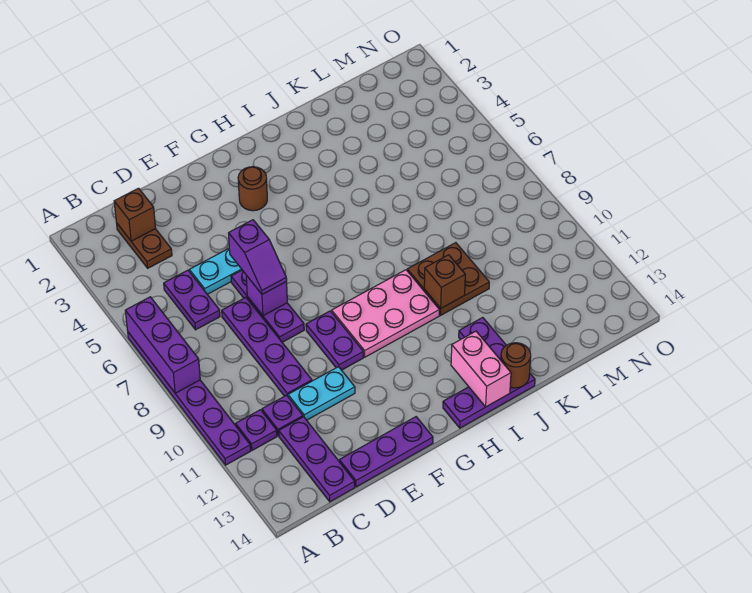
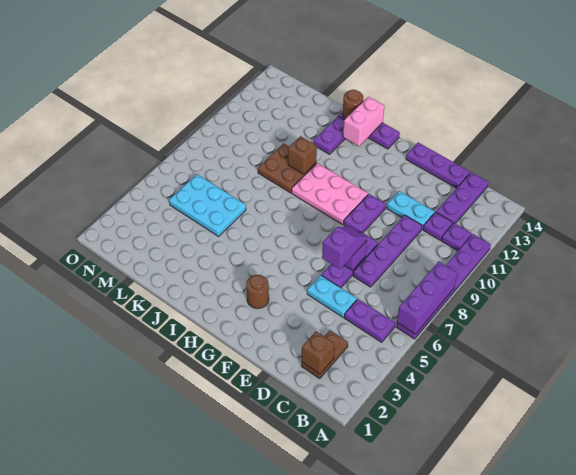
purple 1x2 plate [164,270,220,330] -> purple 1x2 plate turned to [344,299,395,342]
none -> cyan 2x3 plate [169,174,246,237]

